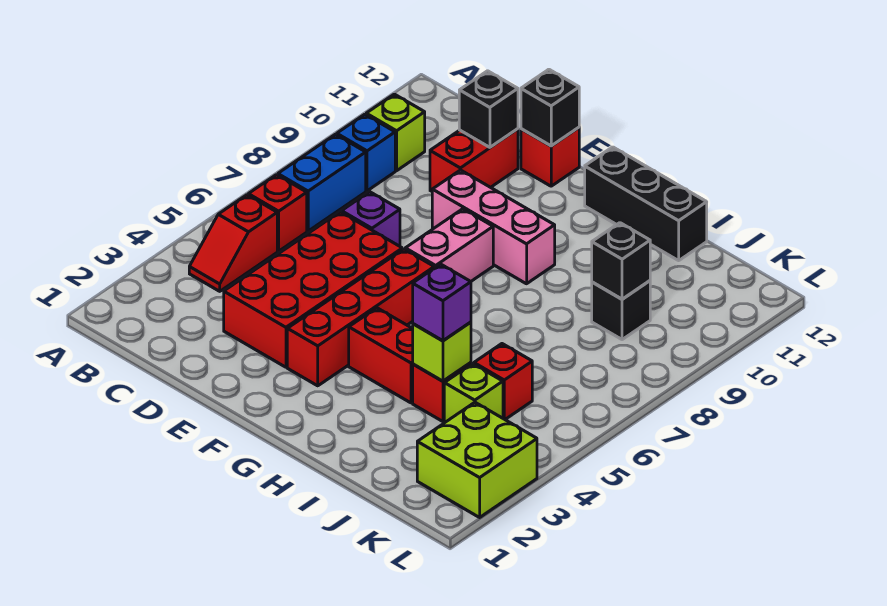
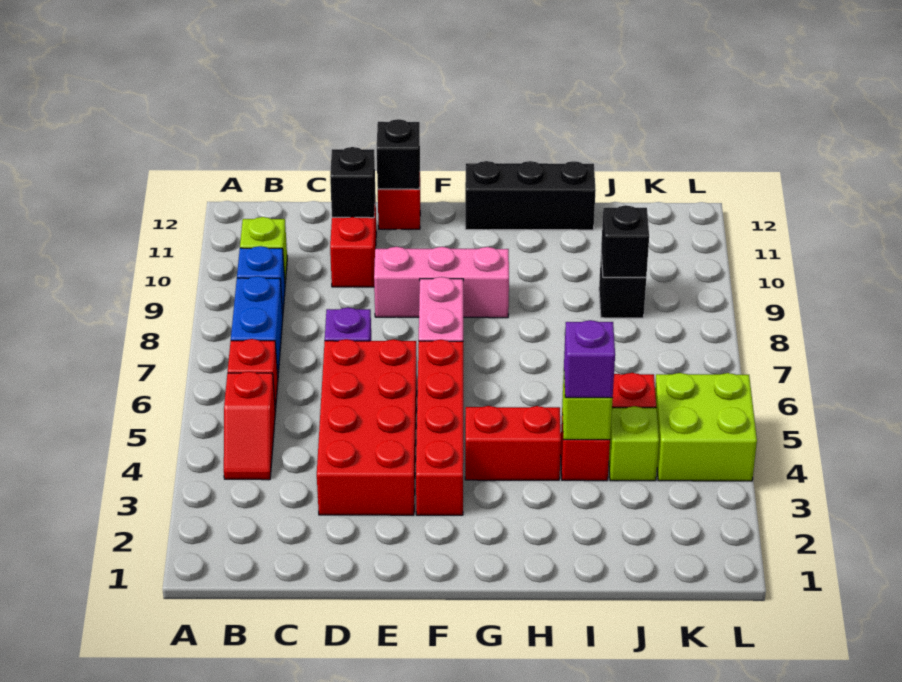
lime 2x2 brick [417,402,537,517] -> lime 2x2 brick moved to [655,373,757,481]

